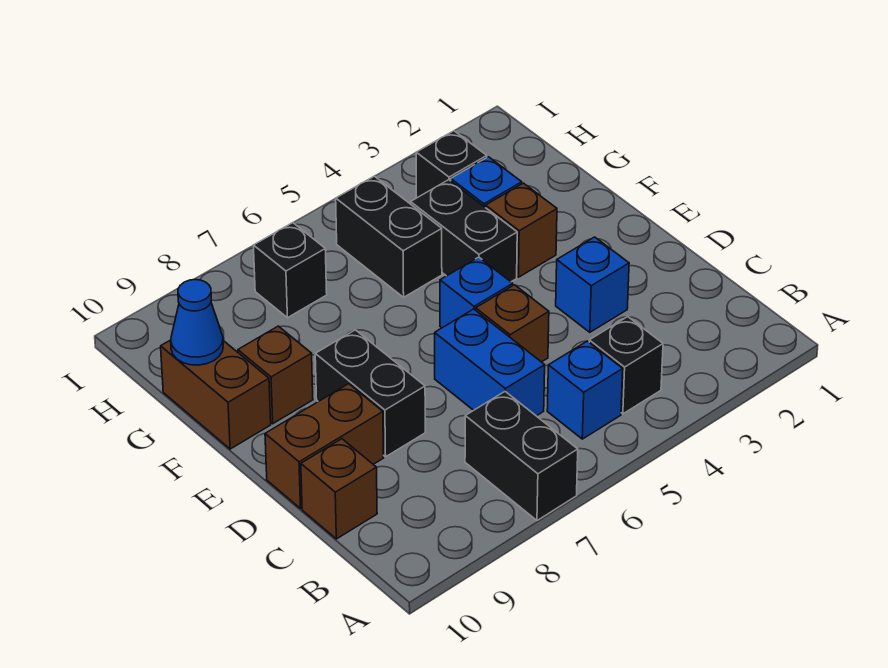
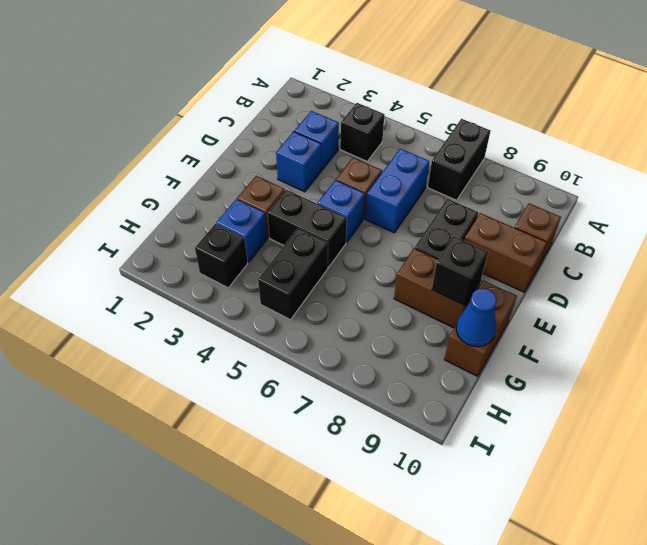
blue 1x1 brick [547,341,623,439] -> blue 1x1 brick moved to [294,111,339,170]
black 1x2 brick [411,180,517,282] -> black 1x2 brick turned to [268,190,347,267]
brown 1x1 brick [238,326,313,424] -> brown 1x2 brick [394,249,481,328]
black 1x1 brick [253,223,327,318] -> black 1x1 brick moved to [432,236,488,305]

